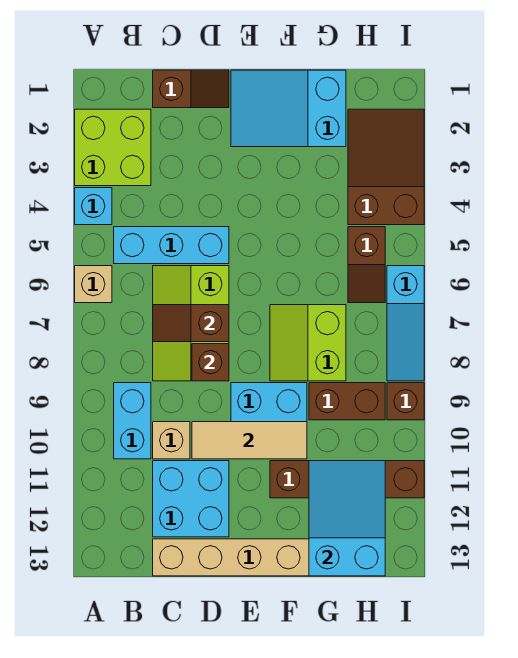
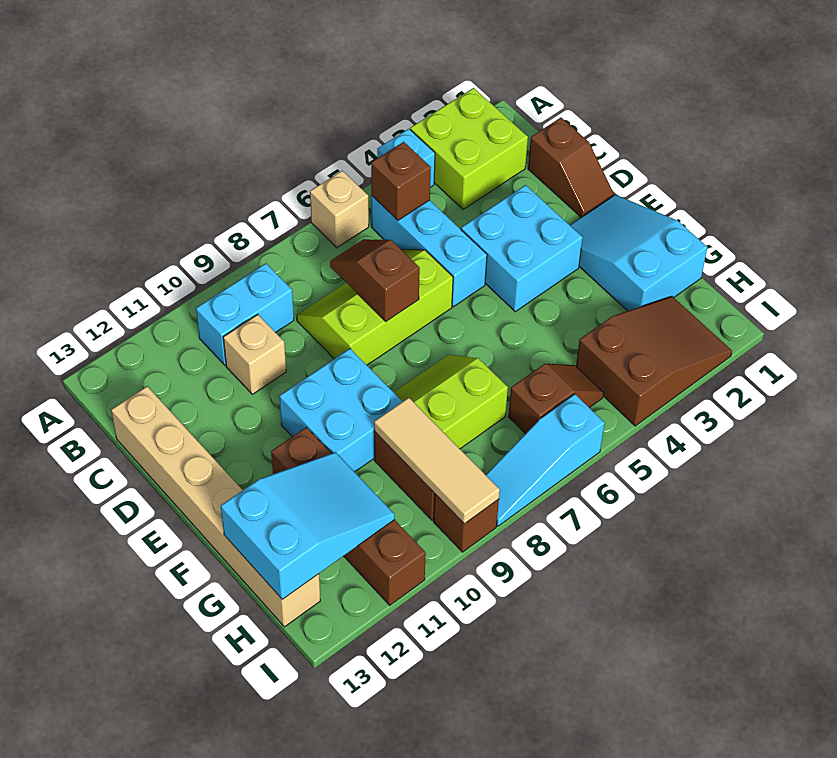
cyan 2x2 brick [153,461,229,537] -> cyan 2x2 brick moved to [461,185,583,312]
brown 1x1 brick [192,344,229,381] -> brown 1x1 brick moved to [371,142,431,220]
tan 1x3 tile [192,422,307,459] -> tan 1x3 tile moved to [374,398,500,524]
brown 1x2 slope [348,227,385,303] -> brown 1x2 slope turned to [508,364,603,434]

